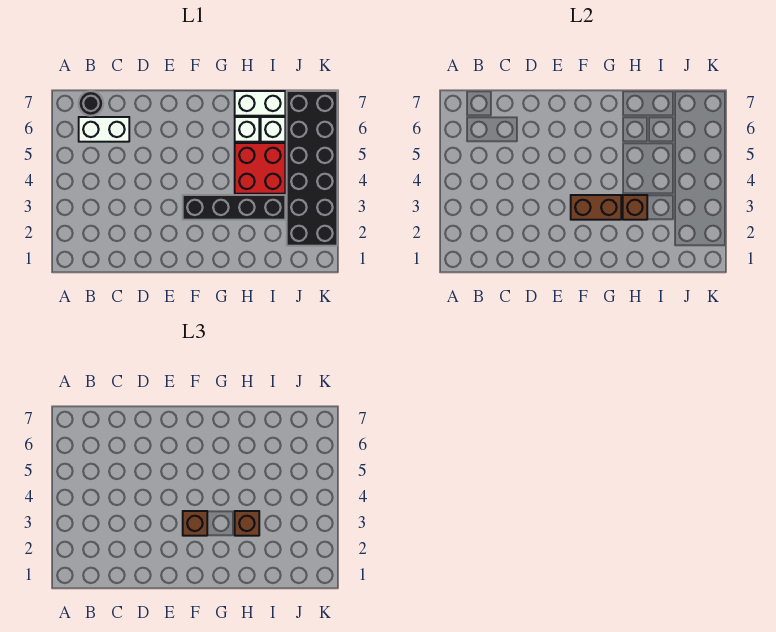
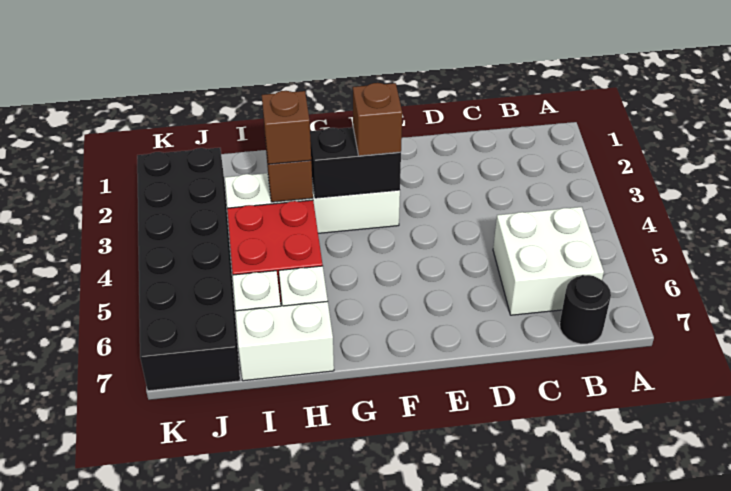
white 1x2 brick [79,117,129,142] -> white 2x2 brick [493,207,604,315]
black 1x4 brick [183,195,285,220] -> white 1x4 brick [225,173,400,233]
brown 1x2 brick [571,195,621,220] -> black 1x2 brick [310,127,401,198]

